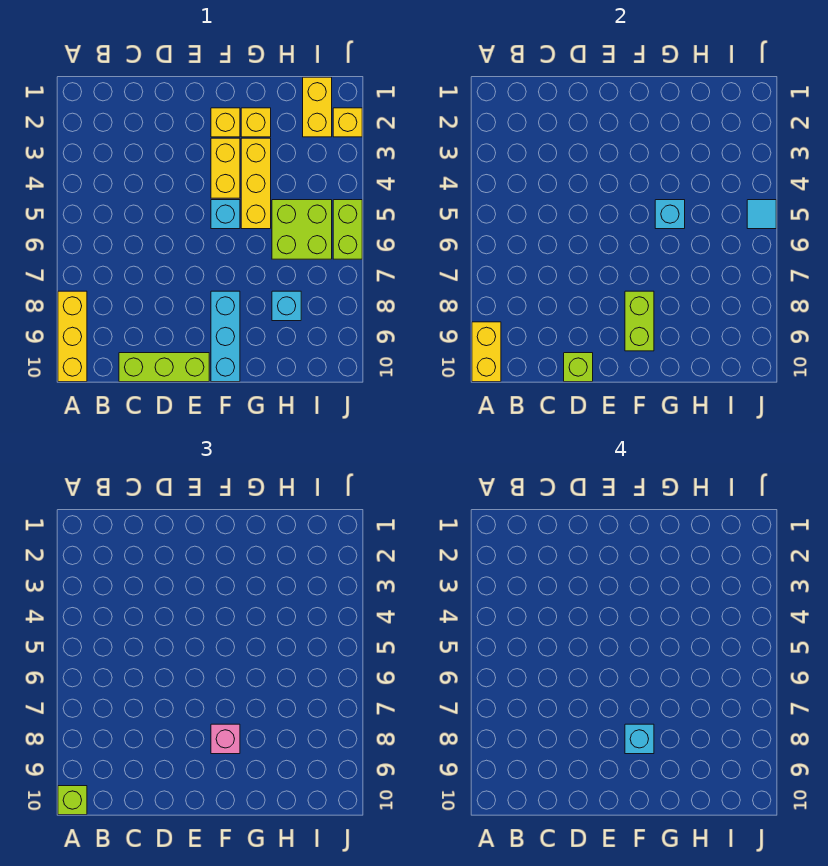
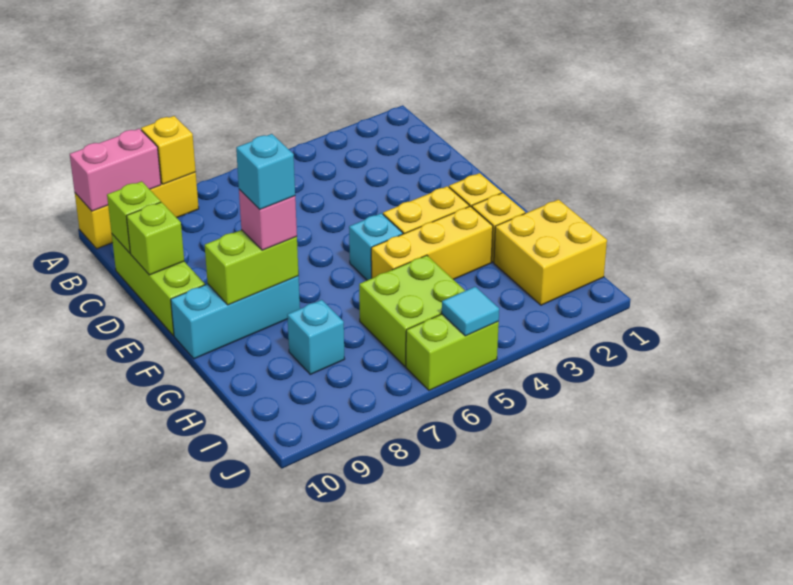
yellow 1x2 brick [472,322,501,382] -> pink 1x2 brick [70,129,161,211]
lime 1x1 brick [58,786,87,815] -> lime 1x1 brick moved to [107,181,161,253]
cyan 1x1 brick [655,200,685,229] -> none
yellow 1x2 brick [303,77,332,137] -> yellow 2x2 brick [494,200,607,305]
yellow 1x1 brick [333,108,362,137] -> yellow 1x1 brick moved to [141,116,196,184]

